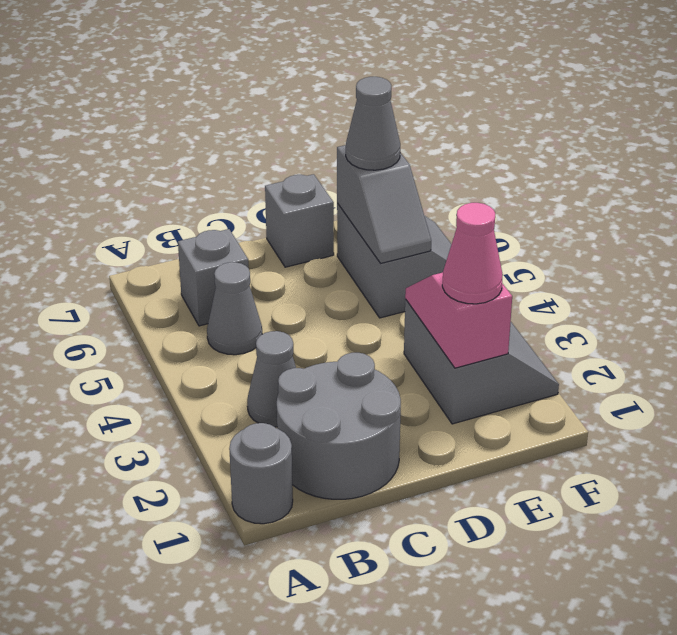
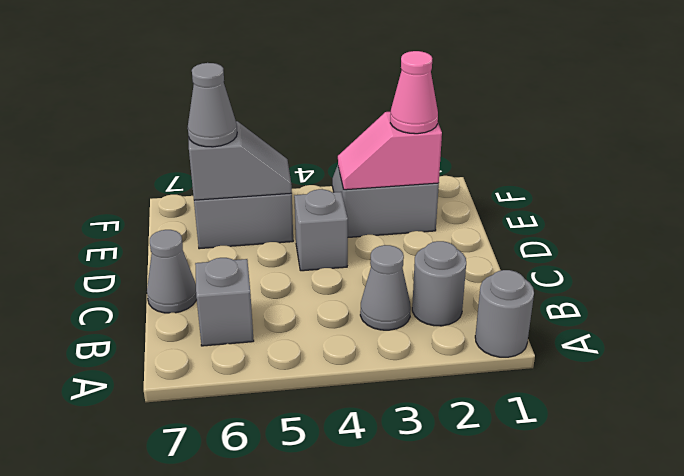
grey 2x2 round brick [277,353,401,499] -> grey 1x1 round brick [412,241,466,326]
grey 1x1 cone [207,262,262,355] -> grey 1x1 cone moved to [147,230,197,313]
grey 1x1 brick [265,174,334,267] -> grey 1x1 brick moved to [294,189,348,271]

